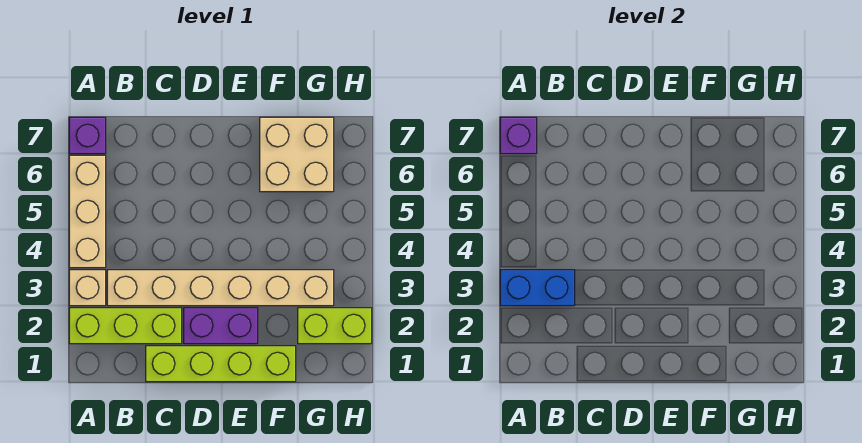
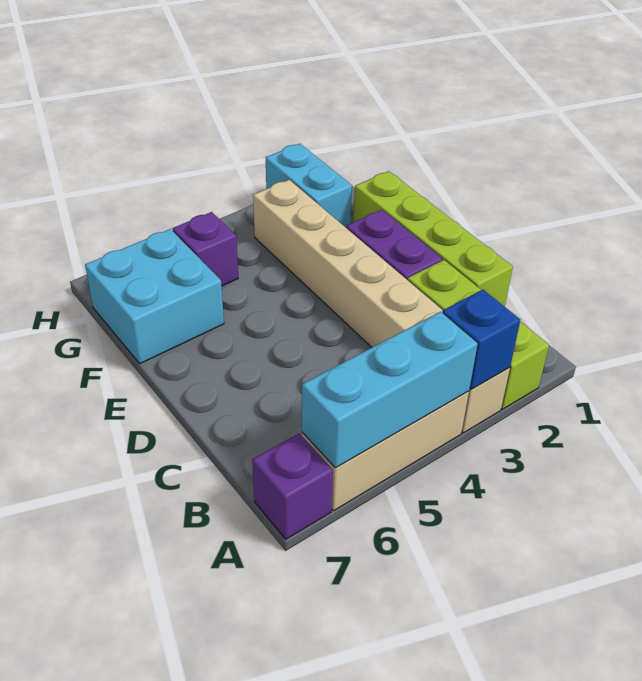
blue 1x2 brick [500,270,575,306] -> blue 1x1 brick [442,290,520,389]
none -> cyan 1x3 brick [302,312,478,468]
purple 1x1 brick [500,117,537,154] -> purple 1x1 brick moved to [173,212,238,286]
tan 2x2 brick [260,117,334,192] -> cyan 2x2 brick [85,229,224,364]
lime 1x2 brick [298,308,372,344] -> cyan 1x2 brick [266,144,352,227]

